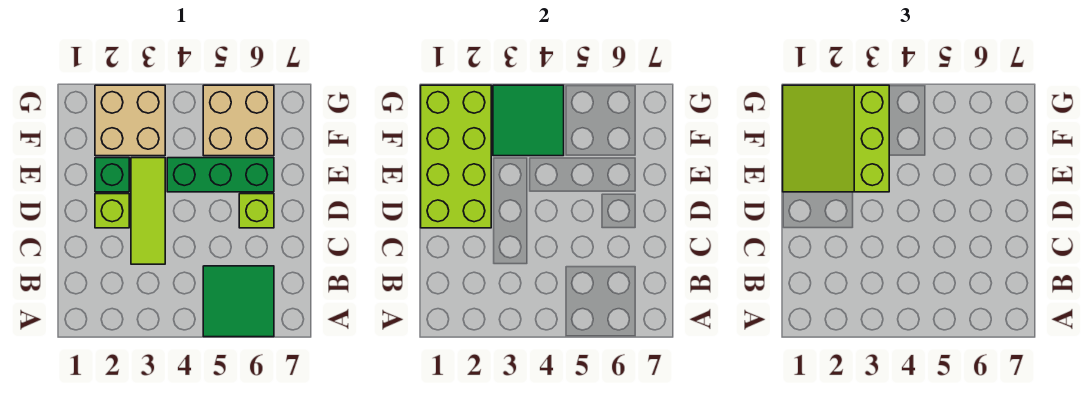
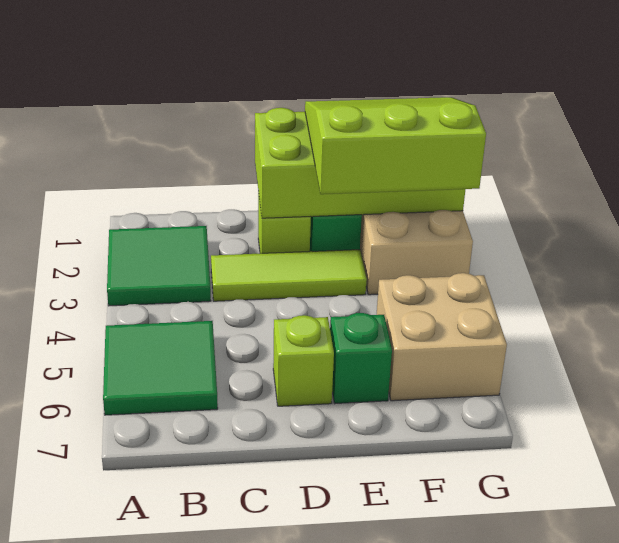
green 1x3 brick [167,158,274,192] -> green 1x1 brick [330,313,392,403]
green 2x2 tile [493,85,564,156] -> green 2x2 tile moved to [107,226,211,306]

